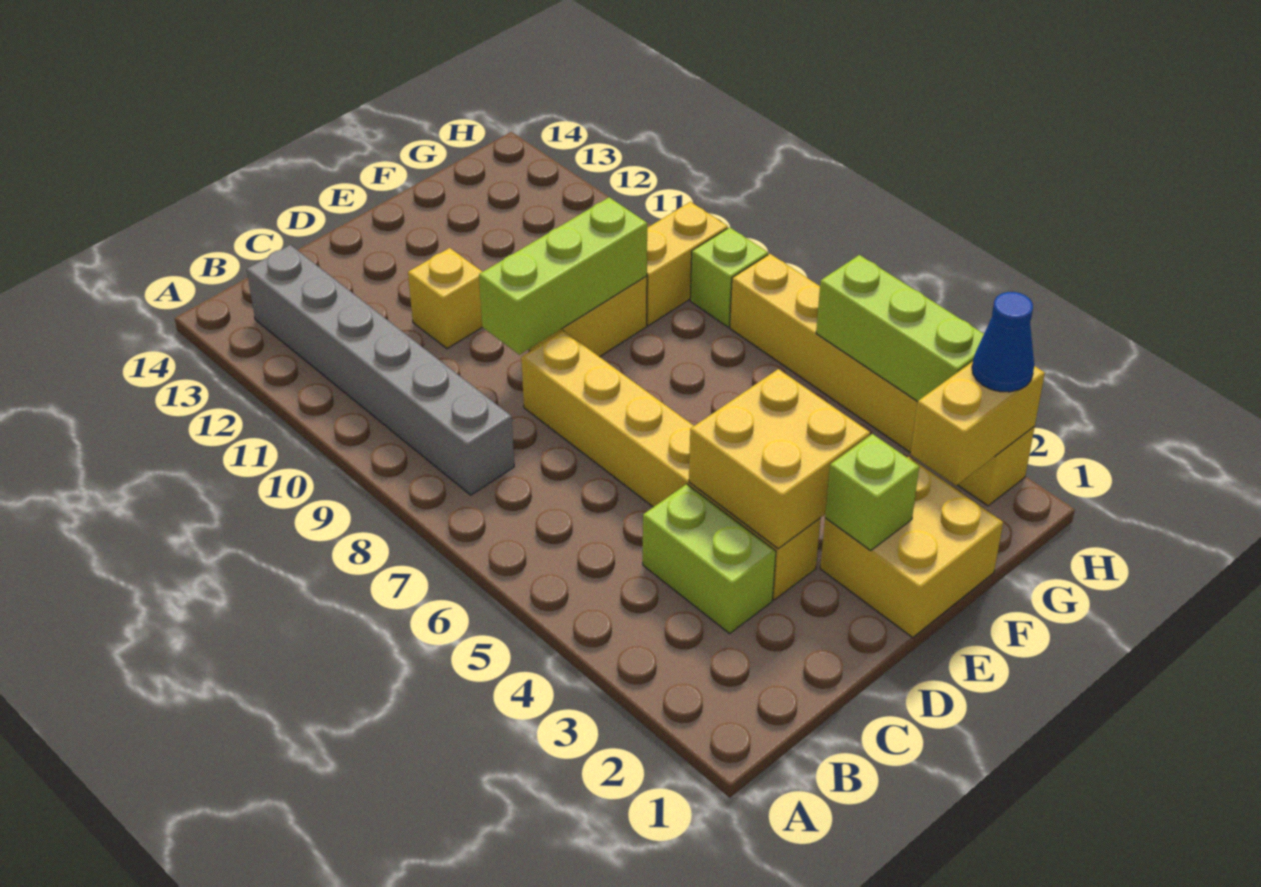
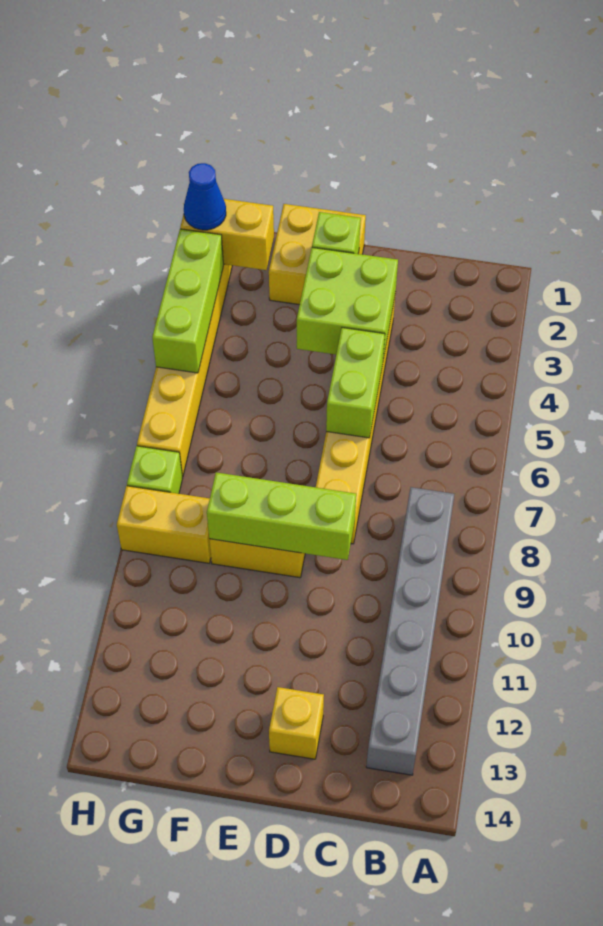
lime 1x2 brick [643,484,776,633] -> lime 1x2 brick moved to [326,328,385,438]
yellow 2x2 brick [689,369,870,549] -> lime 2x2 brick [297,248,398,359]
yellow 1x1 brick [408,248,482,349] -> yellow 1x1 brick moved to [269,687,324,759]

